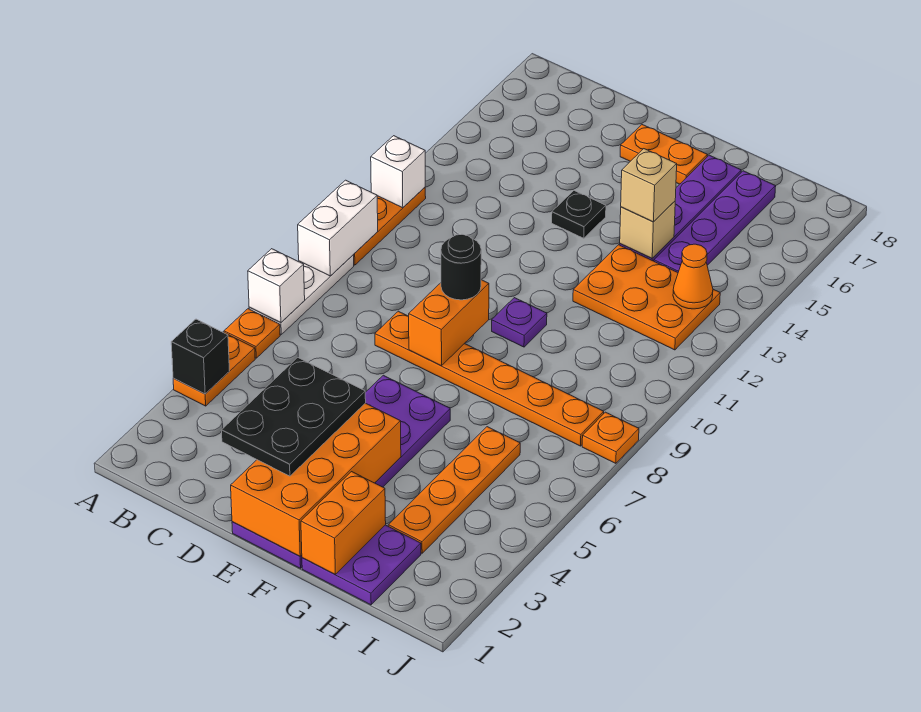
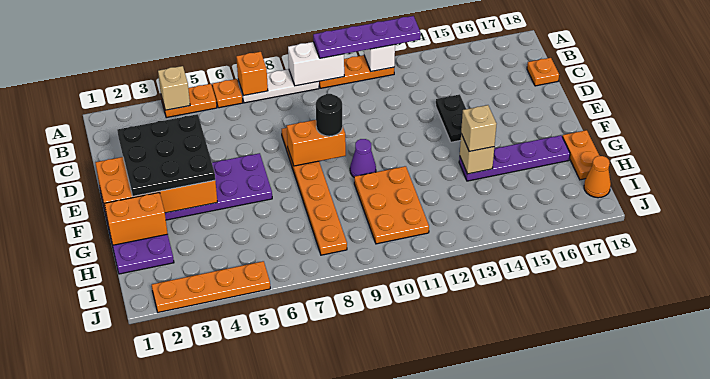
black 1x1 brick [171,319,229,394] -> tan 1x1 brick [158,66,190,110]
white 1x1 brick [248,249,305,323] -> orange 1x1 brick [236,52,268,96]
black 2x3 plate [221,358,366,476] -> black 3x3 plate [117,114,215,196]
black 1x1 plate [552,191,606,238] -> black 1x2 plate [436,94,466,142]
orange 1x2 plate [620,125,707,184] -> orange 1x2 plate moved to [562,130,599,180]
purple 1x1 plate [492,298,547,347] -> purple 1x1 cone [350,139,376,177]
orange 2x3 plate [573,245,720,350] -> orange 2x3 plate moved to [354,166,429,244]
orange 1x4 plate [388,427,520,553] -> orange 1x4 plate moved to [152,261,270,312]
purple 1x4 plate [654,171,776,272] -> purple 1x4 plate moved to [313,16,421,58]
orange 1x1 cone [673,244,713,309] -> orange 1x1 cone moved to [584,156,611,198]
orange 1x1 plate [582,412,639,463] -> orange 1x1 plate moved to [527,58,559,86]

